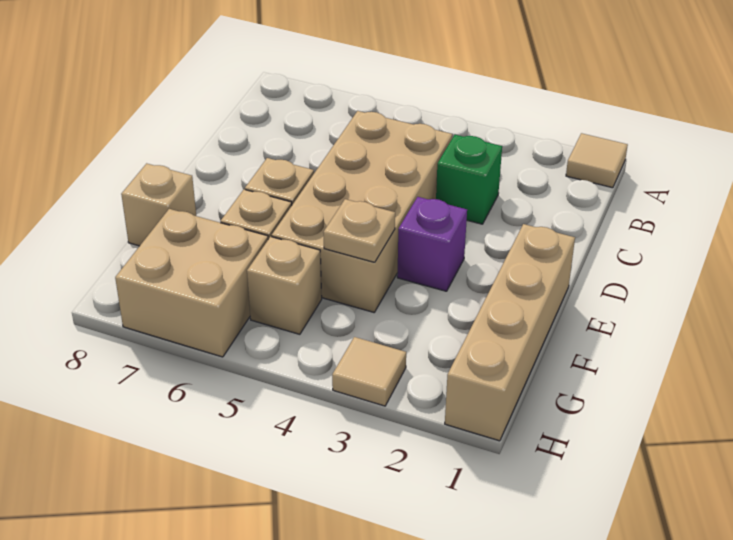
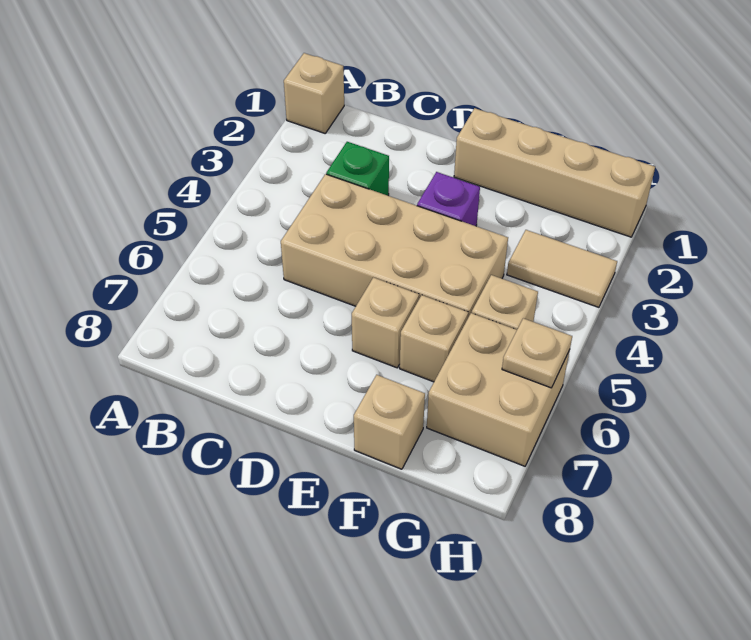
tan 1x1 tile [566,133,628,188] -> tan 1x1 brick [284,53,344,133]
tan 1x1 plate [323,199,395,262] -> tan 1x1 plate moved to [502,318,572,388]
tan 1x1 tile [332,337,406,406] -> tan 1x2 tile [507,230,617,307]

